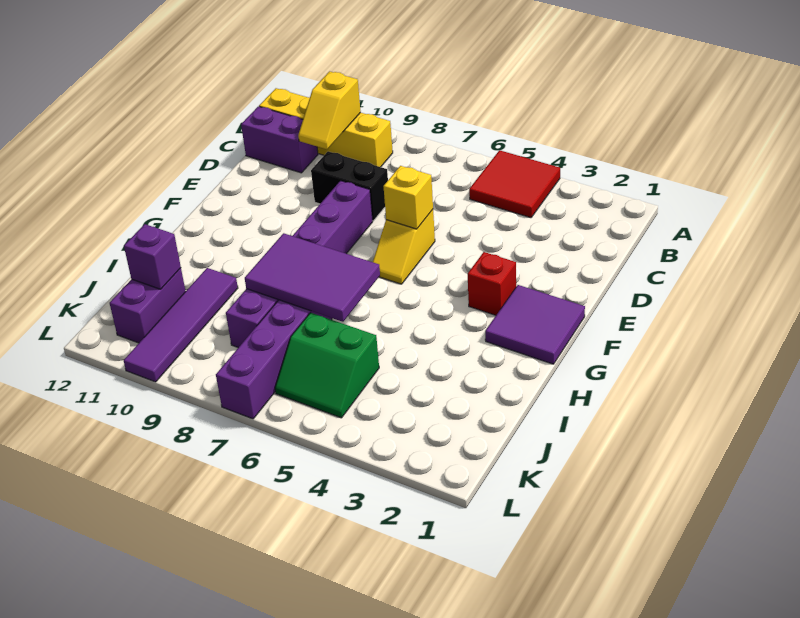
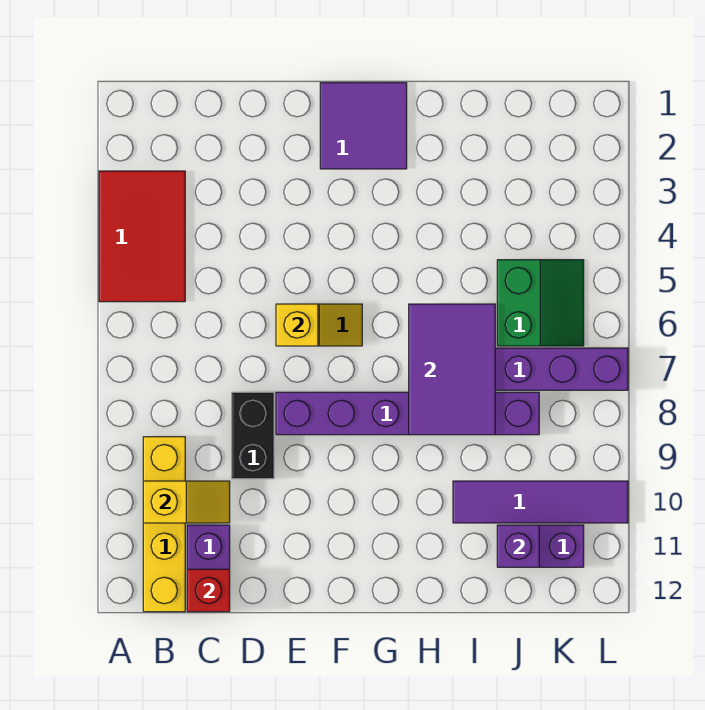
red 2x2 tile [469,150,560,218] -> red 2x3 tile [99,171,185,302]
red 1x1 brick [468,252,516,315] -> red 1x1 brick moved to [187,569,230,612]

